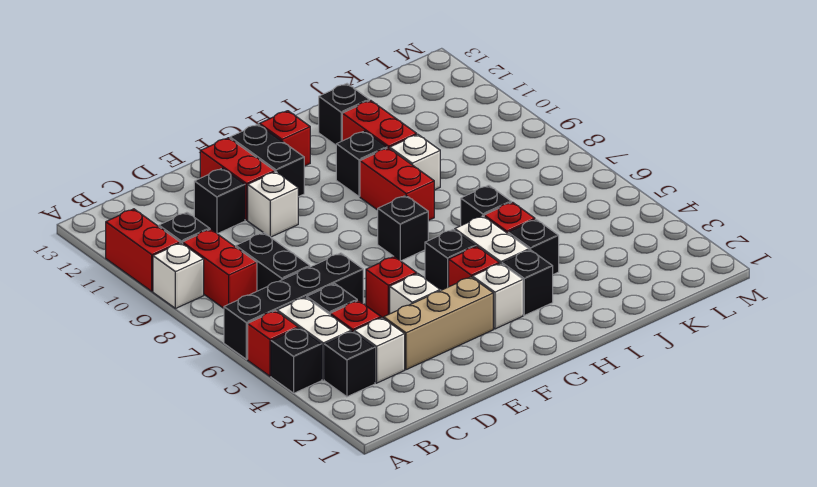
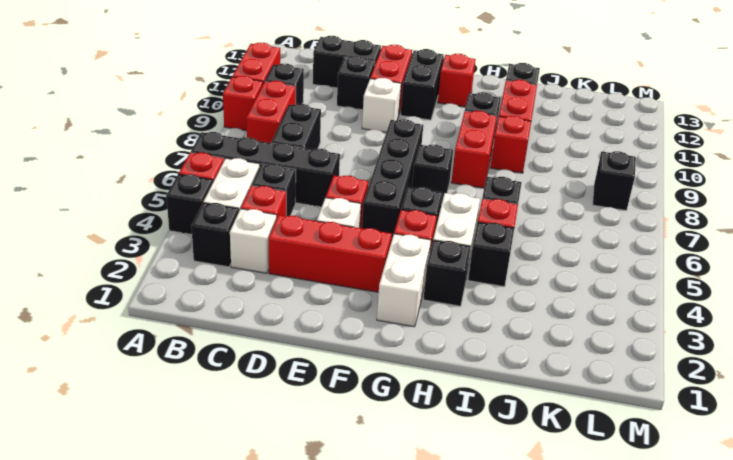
white 1x1 brick [153,243,204,308] -> red 1x1 brick [223,76,263,131]
none -> black 1x2 brick [313,36,381,88]
tan 1x3 brick [384,277,493,370] -> red 1x3 brick [269,215,392,292]
none -> black 1x4 brick [362,119,423,241]
white 1x1 brick [472,263,523,329] -> white 1x2 brick [377,234,431,327]
white 1x1 brick [390,134,440,190] -> red 1x1 brick [490,116,531,173]
none -> black 1x1 brick [593,151,636,210]

